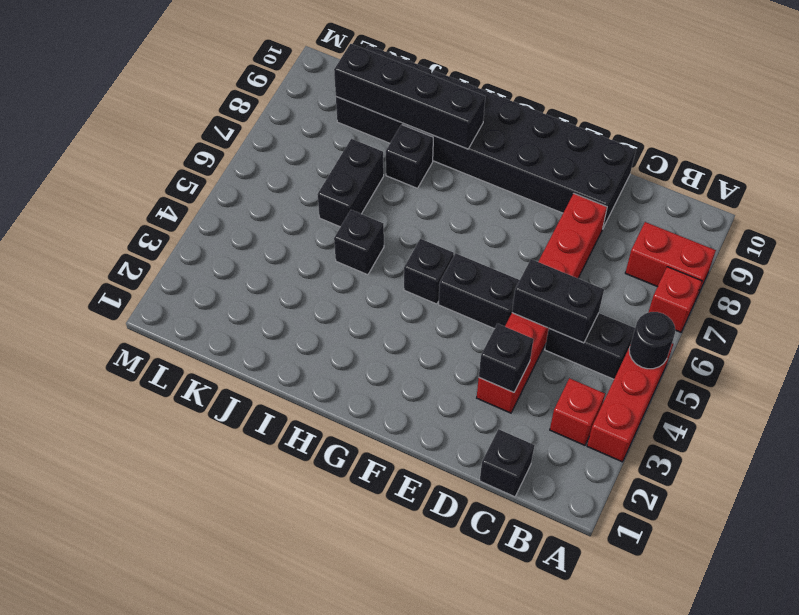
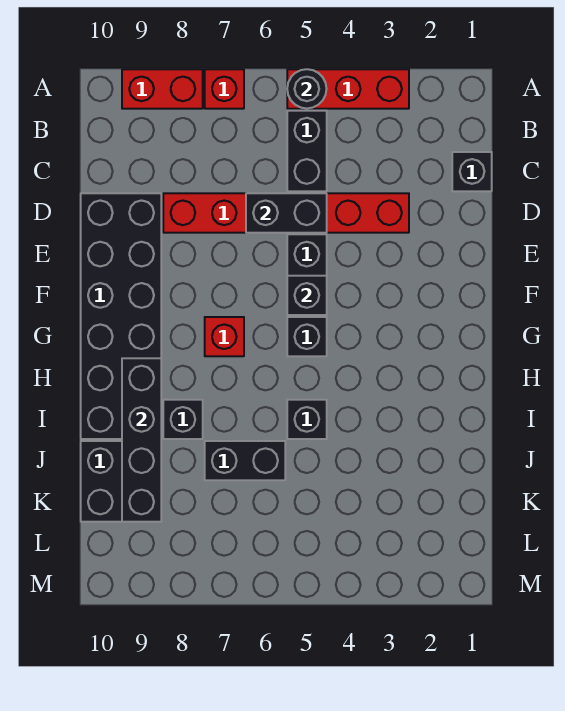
red 1x2 brick [625,222,716,298] -> red 1x2 brick turned to [122,69,203,109]
red 1x1 brick [550,378,605,445] -> red 1x1 brick moved to [205,317,244,356]
black 1x2 brick [512,259,604,343] -> black 1x2 brick turned to [246,193,327,233]
black 1x1 brick [479,324,533,392] -> black 1x1 brick moved to [287,276,327,315]

